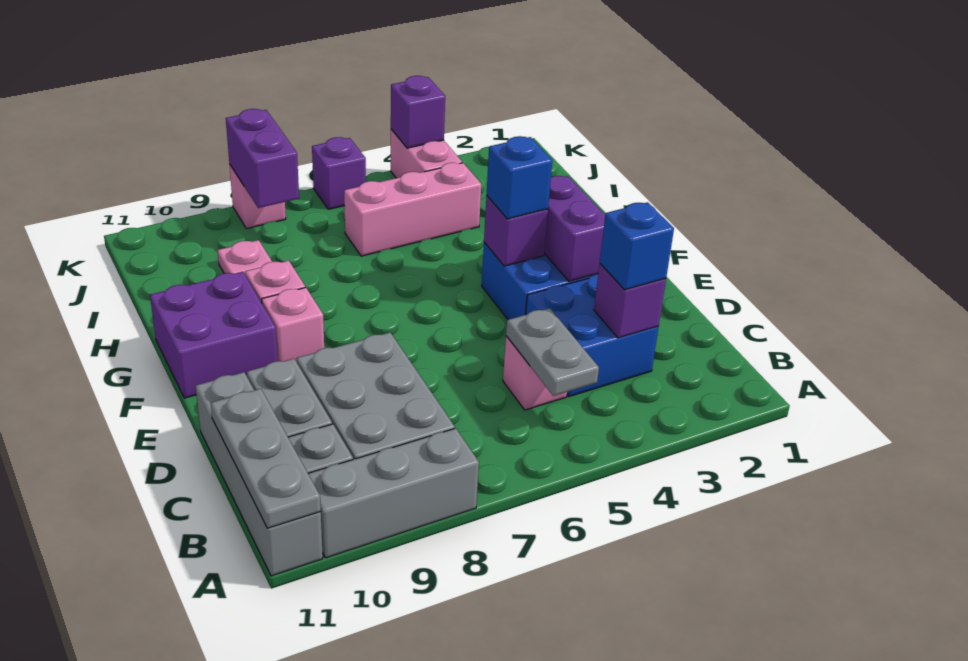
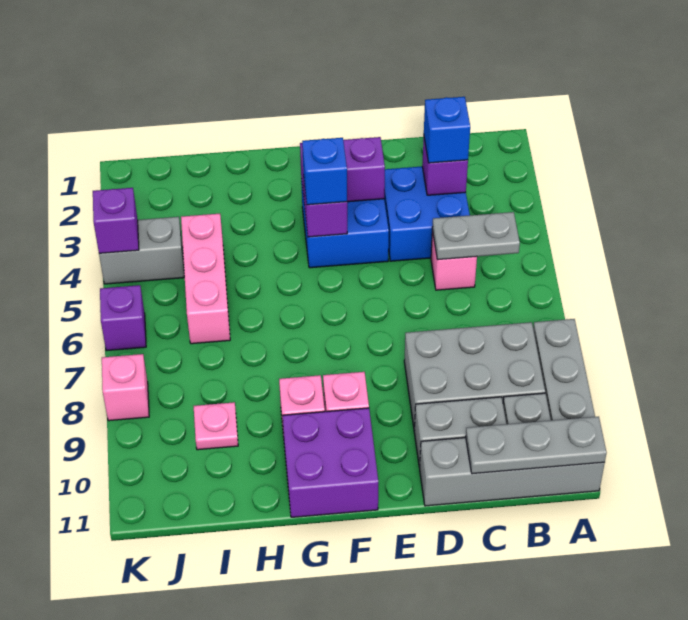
pink 1x2 brick [391,129,462,178] -> grey 1x2 brick [99,217,184,284]
purple 1x2 brick [226,109,299,208] -> none

